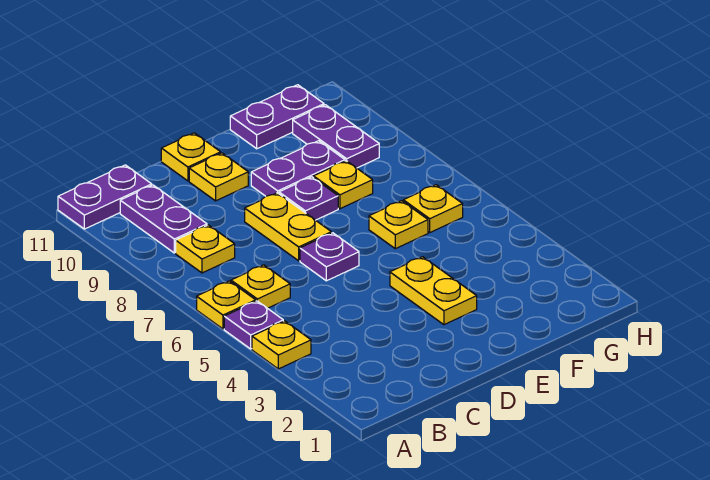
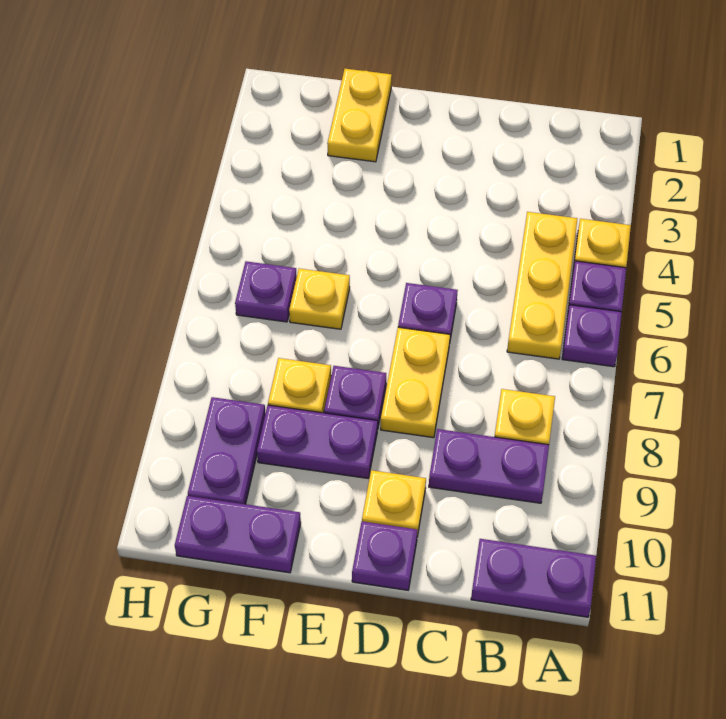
yellow 1x1 plate [197,281,256,329] -> purple 1x1 plate [562,305,622,367]
yellow 1x1 plate [231,265,290,308] -> yellow 1x3 plate [507,212,577,359]
purple 1x2 plate [120,185,207,253] -> purple 1x2 plate turned to [429,429,549,503]
yellow 1x1 plate [161,133,221,181] -> purple 1x1 plate [352,521,418,590]
yellow 1x2 plate [390,257,477,325] -> yellow 1x2 plate moved to [327,69,392,162]
yellow 1x1 plate [403,185,463,232] -> purple 1x1 plate [235,261,297,322]

